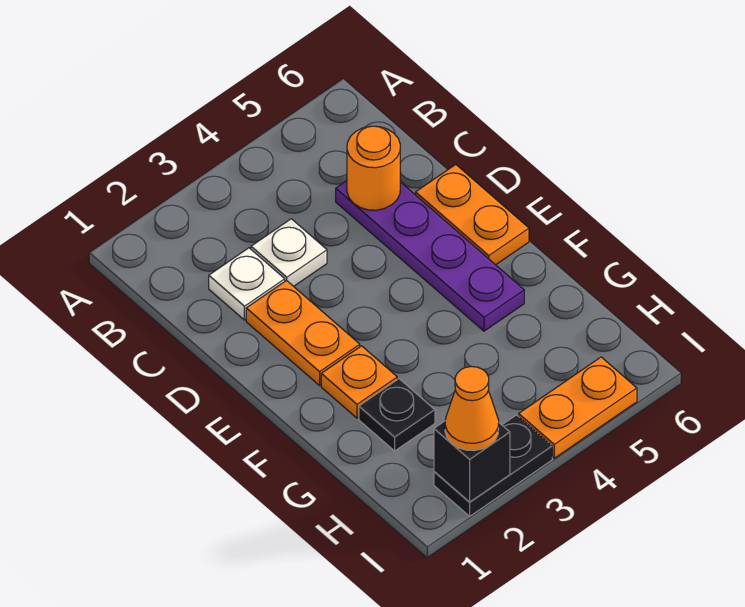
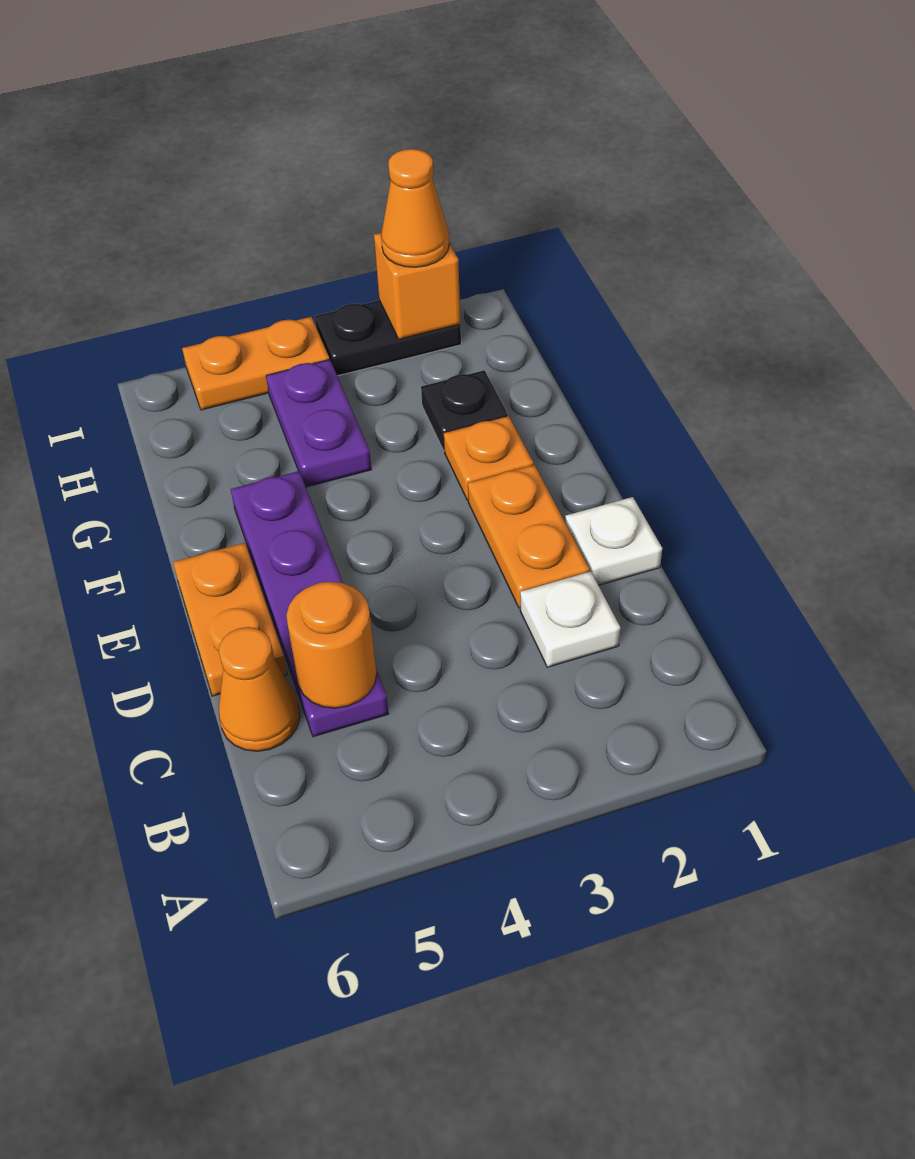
white 1x1 plate [251,219,327,286] -> white 1x1 plate moved to [565,497,662,585]
none -> orange 1x1 cone [219,627,300,751]
none -> purple 1x2 plate [266,359,371,487]
black 1x1 brick [434,421,510,502] -> orange 1x1 brick [374,233,461,339]

